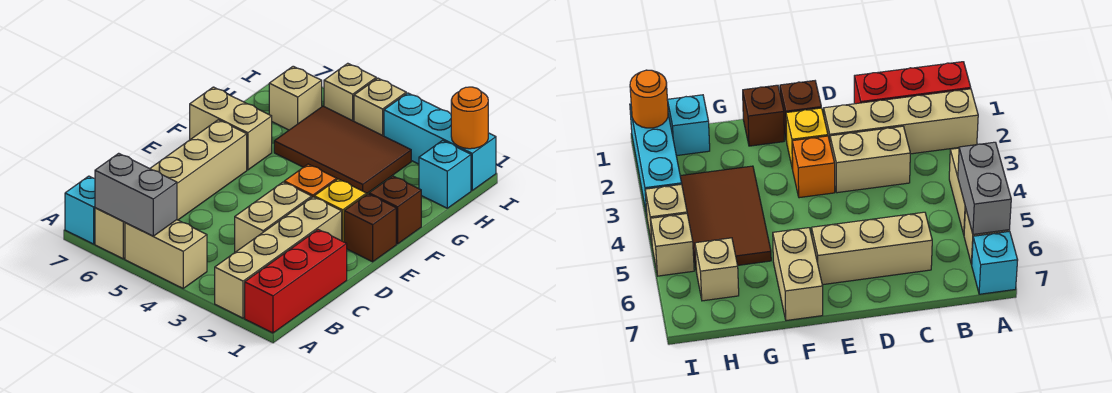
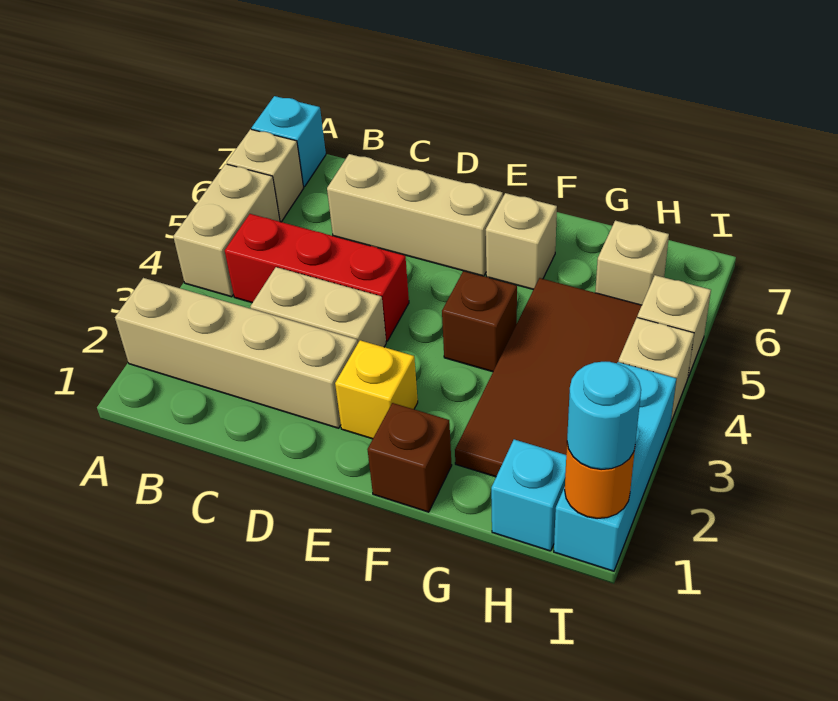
red 1x3 brick [245,230,347,333] -> red 1x3 brick moved to [225,214,409,341]
grey 1x2 brick [95,153,177,236] -> none
brown 1x1 brick [344,194,396,262] -> brown 1x1 brick moved to [442,271,517,372]
orange 1x1 brick [284,164,337,197] -> none
tan 1x2 brick [190,87,272,170] -> tan 1x1 brick [486,193,557,289]
brown 2x3 tile [274,106,411,194] -> brown 2x4 tile [455,278,642,477]
none -> cyan 1x1 round brick [567,362,641,470]

